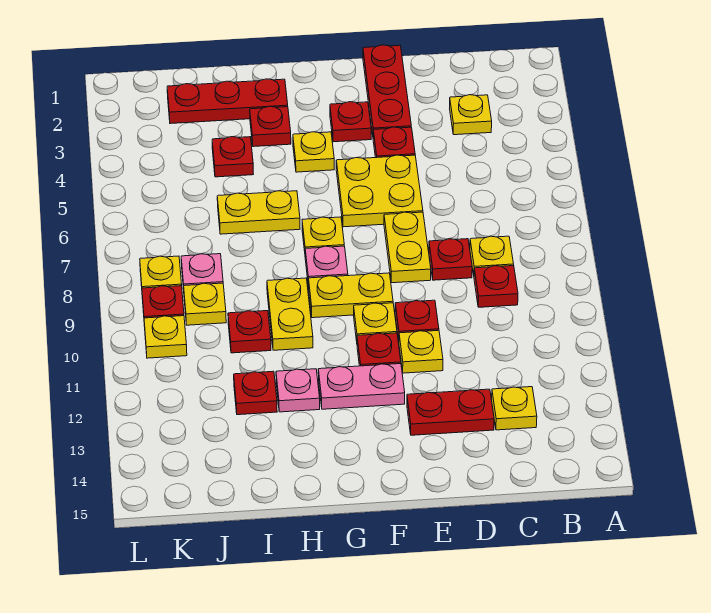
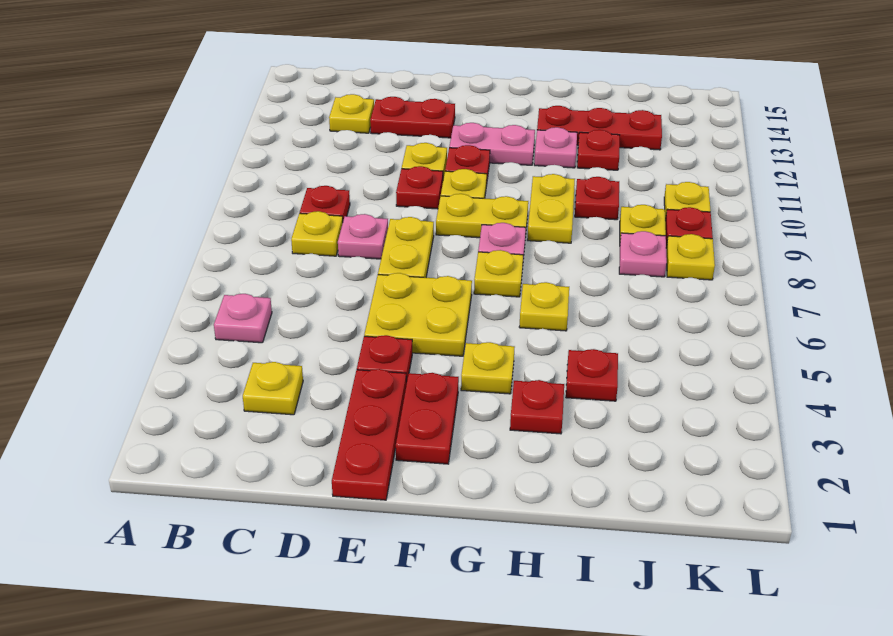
none -> pink 1x1 plate [214,294,272,343]
red 1x1 plate [429,239,472,280] -> pink 1x1 plate [338,214,388,259]
red 1x1 plate [330,102,371,142] -> red 1x2 plate [396,373,459,464]
red 1x3 plate [167,79,288,124] -> red 1x3 plate moved to [537,106,662,150]
yellow 1x2 plate [217,191,300,234] -> yellow 1x1 plate [519,282,569,331]

